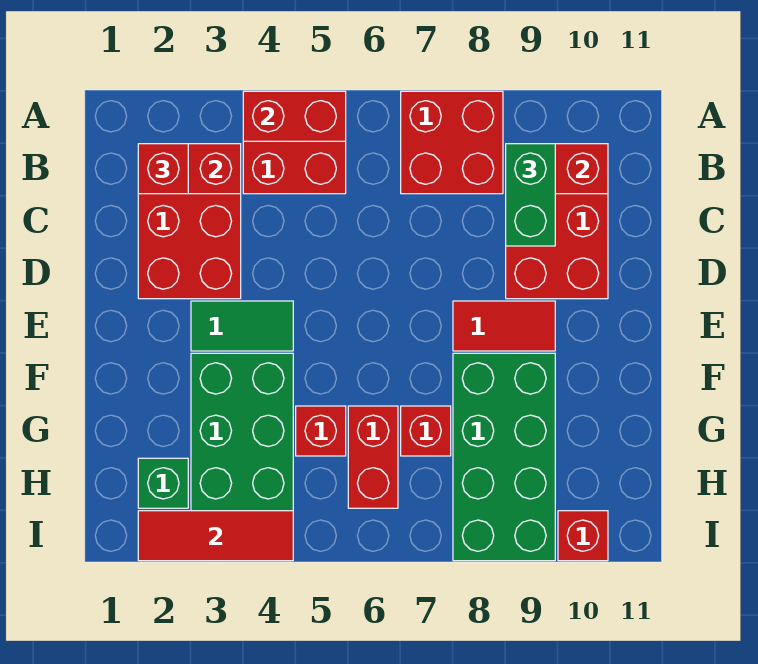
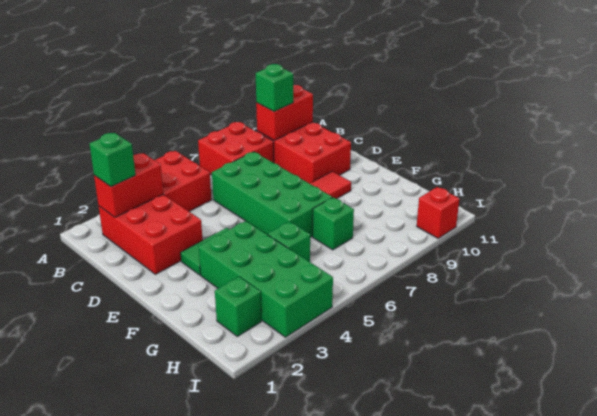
red 1x2 brick [243,91,346,141] -> none
red 1x1 brick [138,144,188,194] -> green 1x1 brick [90,133,135,187]
green 1x2 brick [506,144,555,246] -> green 1x1 brick [256,64,293,112]
green 2x4 brick [453,353,555,561] -> green 2x4 brick moved to [212,152,332,238]
red 1x1 brick [296,406,346,456] -> green 1x1 brick [268,222,310,262]
red 1x2 brick [348,406,398,508] -> none
red 1x1 brick [401,406,451,456] -> green 1x1 brick [313,197,354,250]
red 1x3 tile [138,511,293,561] -> none

